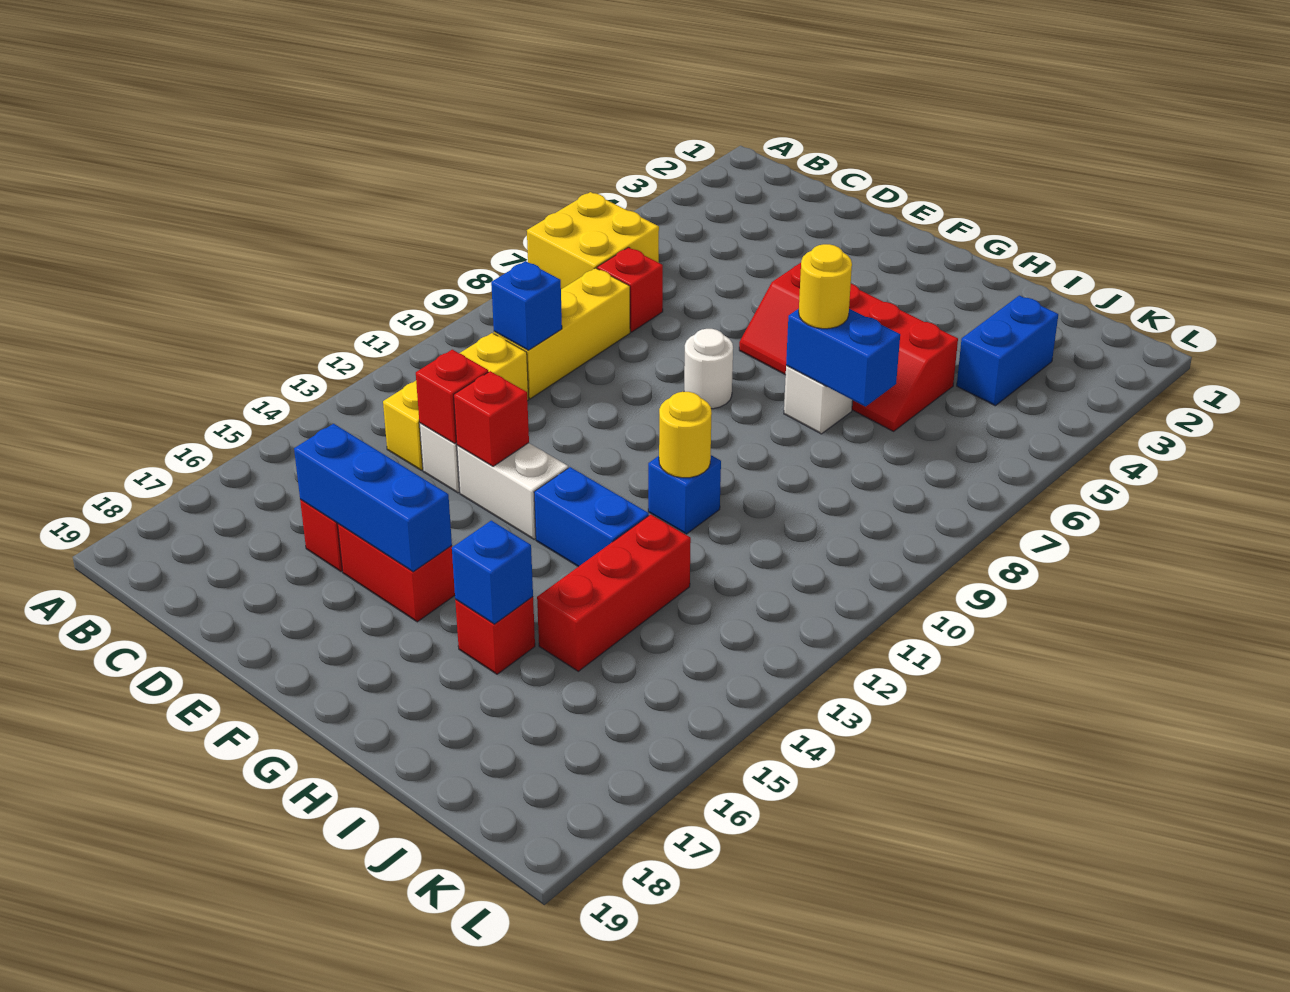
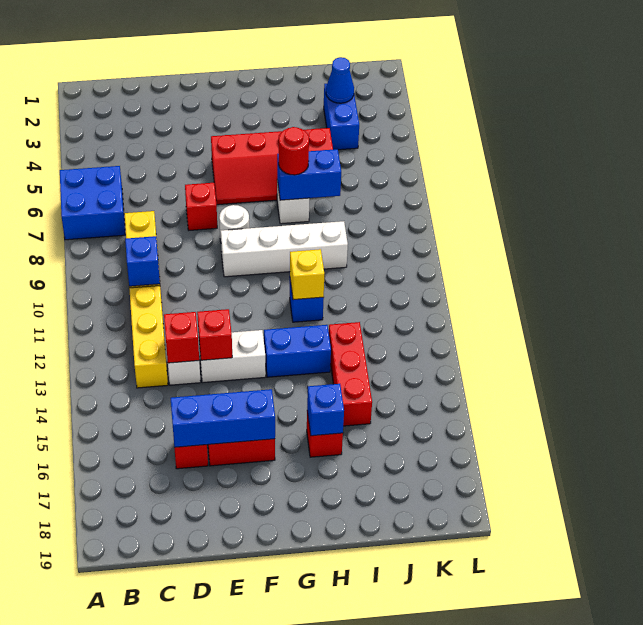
yellow 2x2 brick [527,192,659,289] -> blue 2x2 brick [60,166,125,240]
red 1x1 brick [597,247,663,332] -> red 1x1 brick moved to [185,183,217,230]
none -> white 1x4 brick [221,221,348,277]
yellow 1x1 round brick [799,244,852,329] -> red 1x1 round brick [279,127,309,175]
yellow 1x1 round brick [659,392,712,478] -> yellow 1x1 brick [290,249,324,300]
none -> blue 1x1 cone [326,57,354,103]

